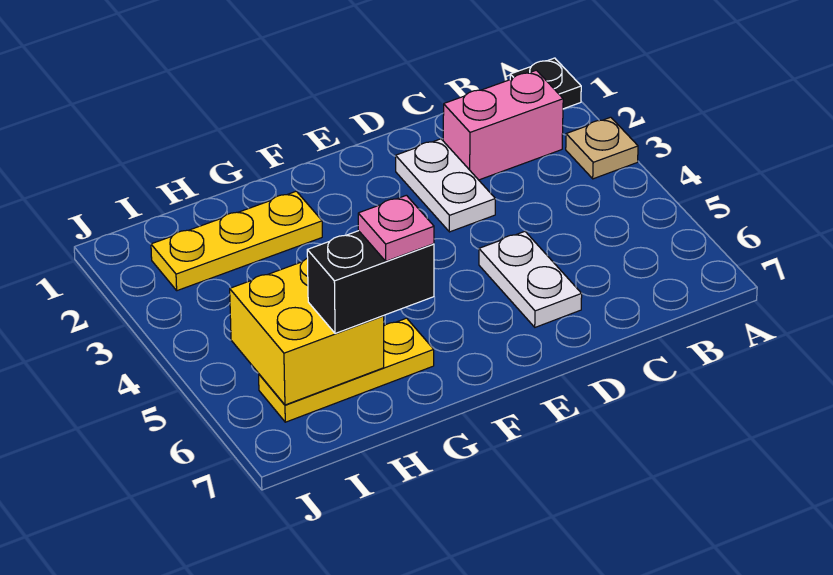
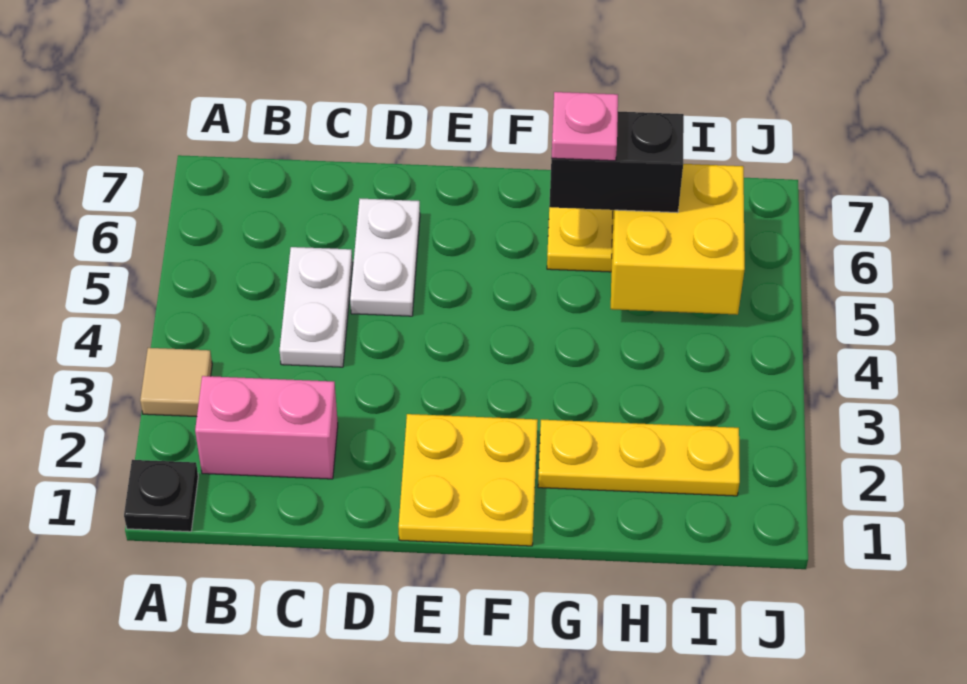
tan 1x1 plate [566,117,638,179] -> tan 1x1 tile [140,348,212,417]
white 1x2 plate [396,139,495,232] -> white 1x2 plate moved to [280,247,353,367]
none -> yellow 2x2 plate [399,414,538,546]

